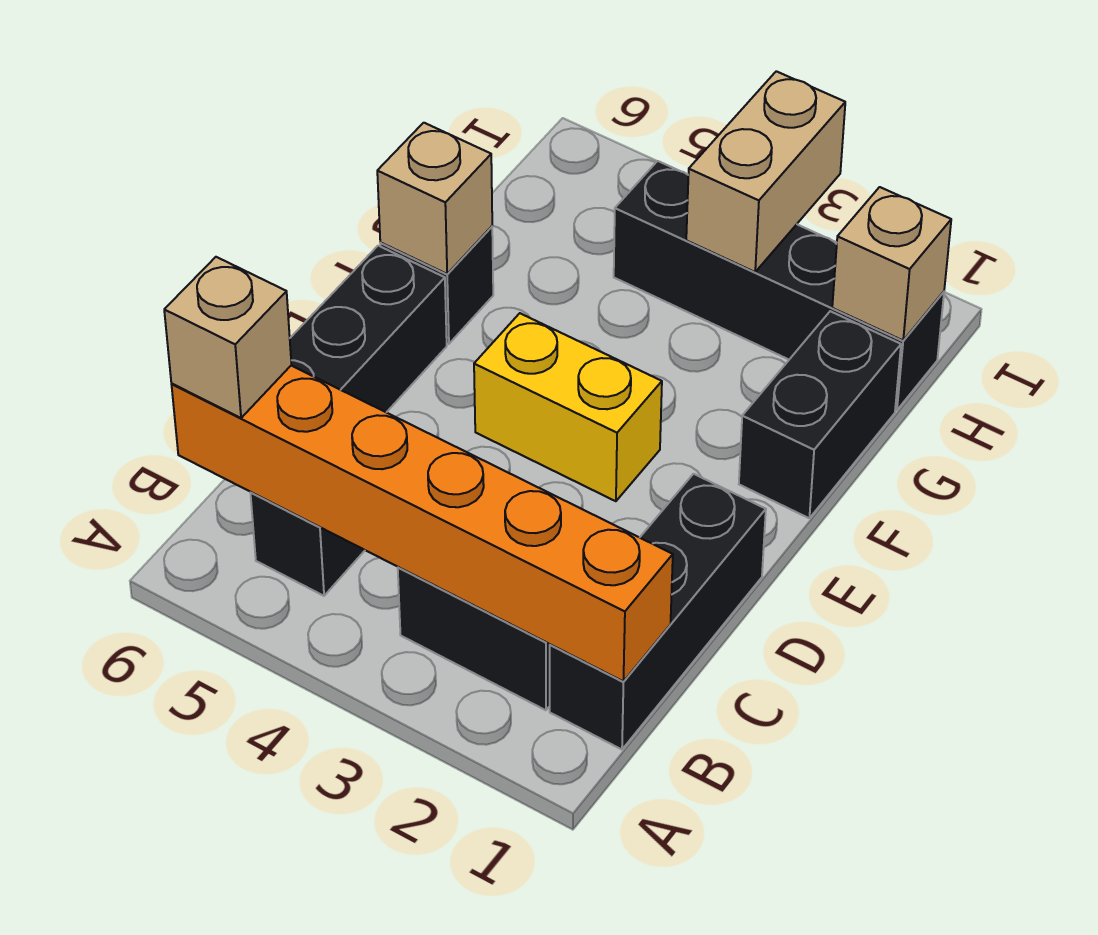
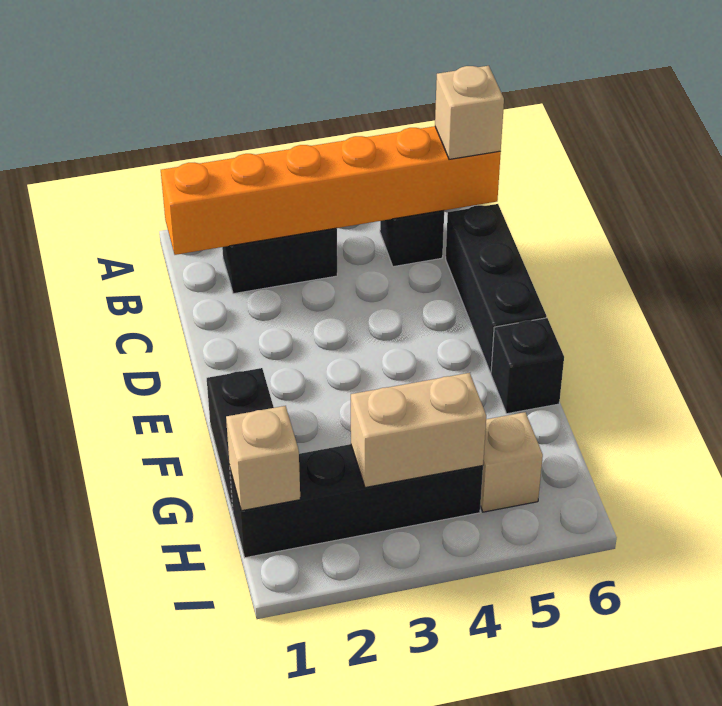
black 1x3 brick [550,474,766,749] -> none
yellow 1x2 brick [474,313,662,501] -> none
tan 1x1 brick [377,123,492,274] -> tan 1x1 brick moved to [480,412,543,512]
tan 1x2 brick [686,71,845,272] -> tan 1x2 brick turned to [351,373,486,487]

